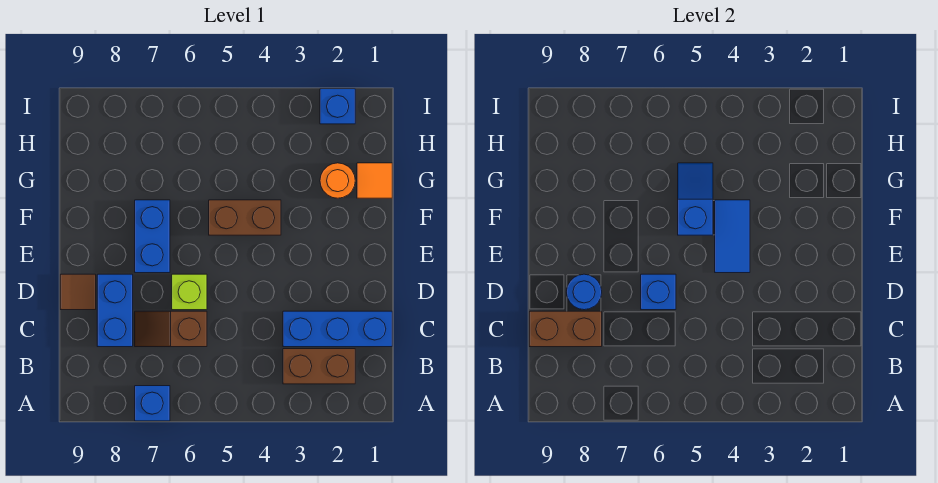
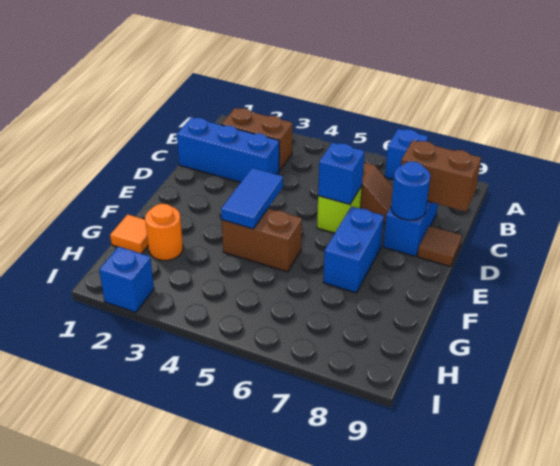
blue 1x2 slope [678,163,713,235] -> none

